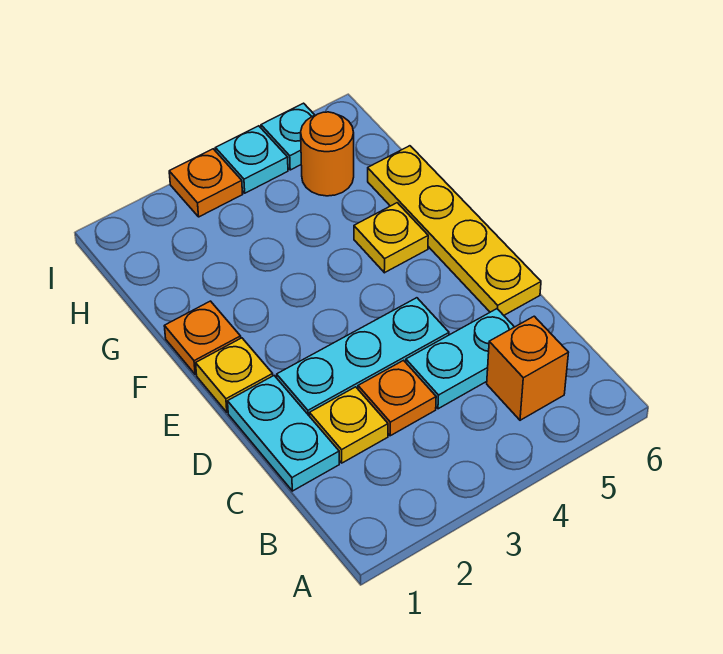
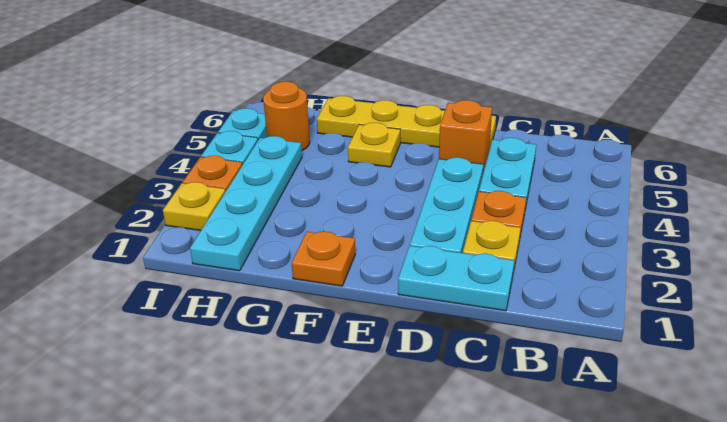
orange 1x1 brick [487,316,568,420] -> orange 1x1 brick moved to [439,100,492,173]
yellow 1x1 plate [196,338,273,412] -> yellow 1x1 plate moved to [163,182,225,230]
none -> cyan 1x4 plate [190,136,302,271]

